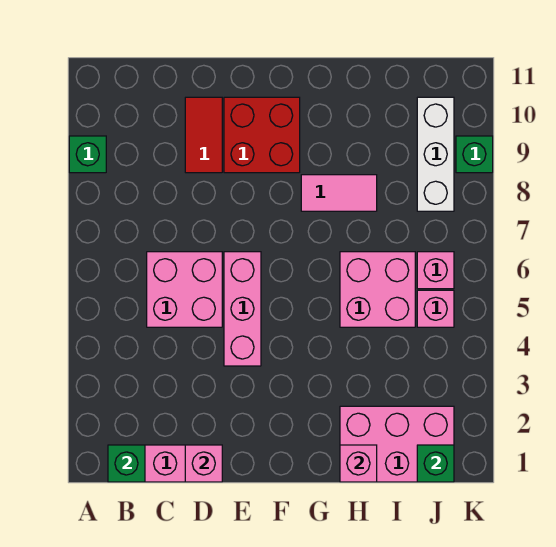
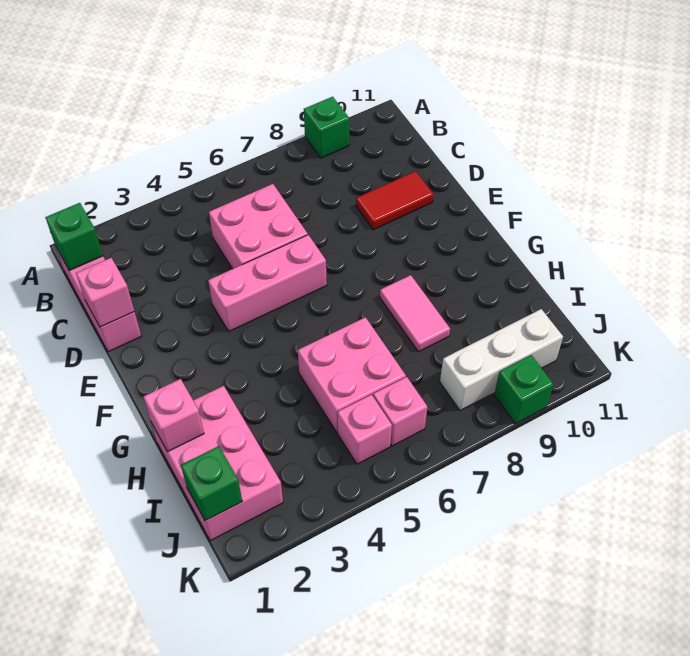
red 2x2 brick [224,97,300,173] -> none

